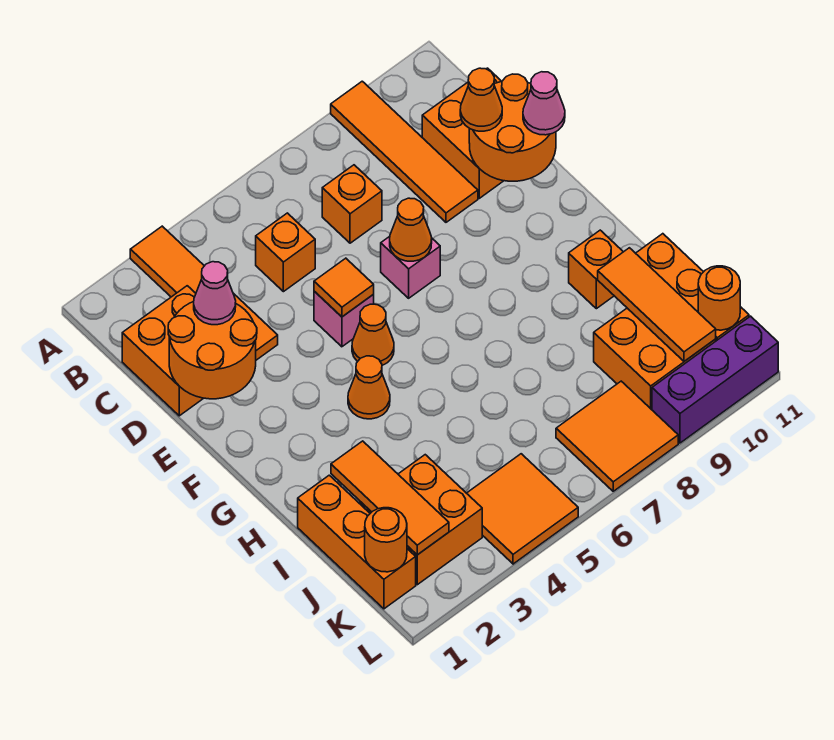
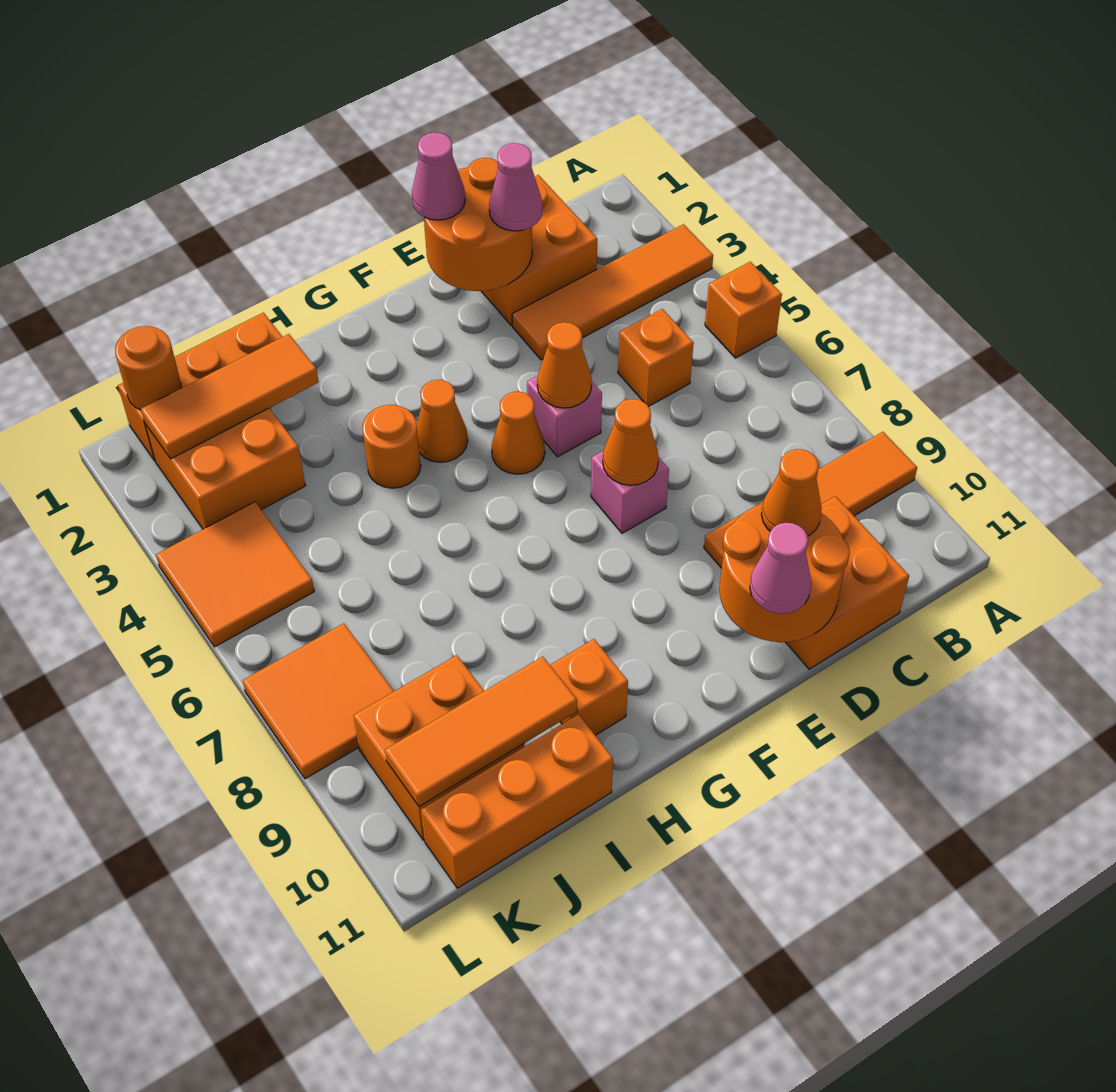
orange 1x1 brick [322,165,382,243] -> orange 1x1 brick moved to [705,262,782,358]
none -> pink 1x1 cone [412,132,465,220]
orange 1x1 tile [314,258,374,317] -> orange 1x1 cone [537,322,592,408]
orange 1x1 round brick [698,266,740,330] -> orange 1x1 round brick moved to [362,405,421,488]
purple 1x3 brick [652,316,778,443] -> none

